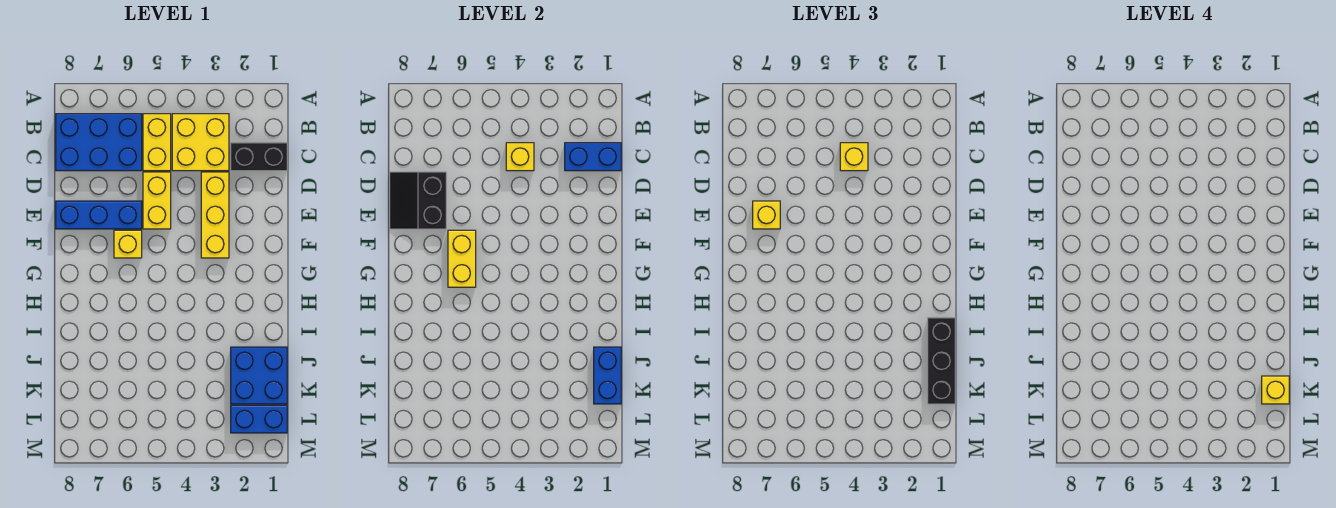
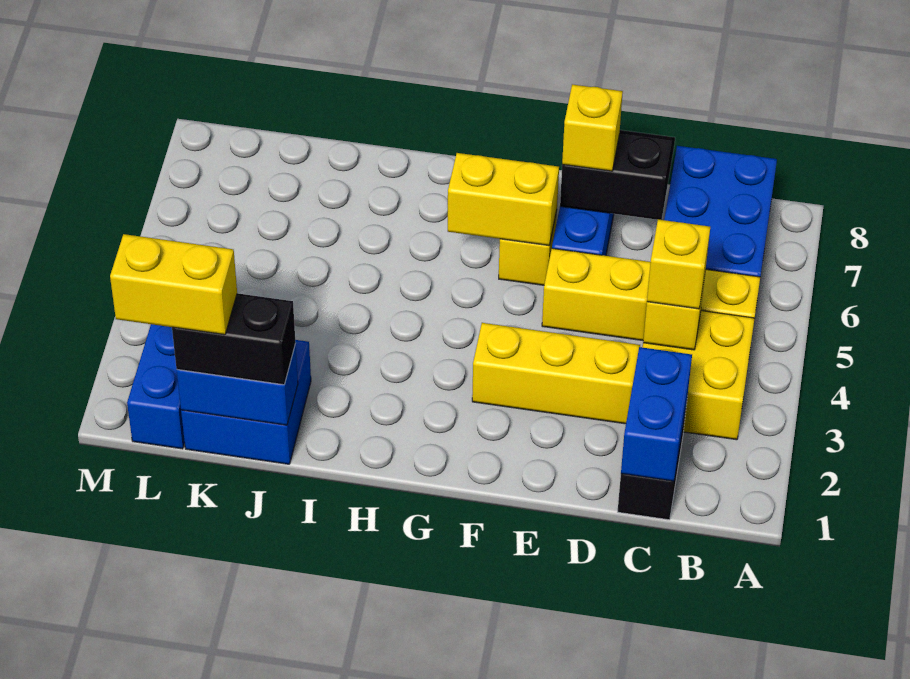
black 1x3 brick [928,318,955,404] -> black 1x2 brick [172,293,296,385]
yellow 1x1 brick [1262,376,1289,404] -> yellow 1x2 brick [110,234,237,335]

